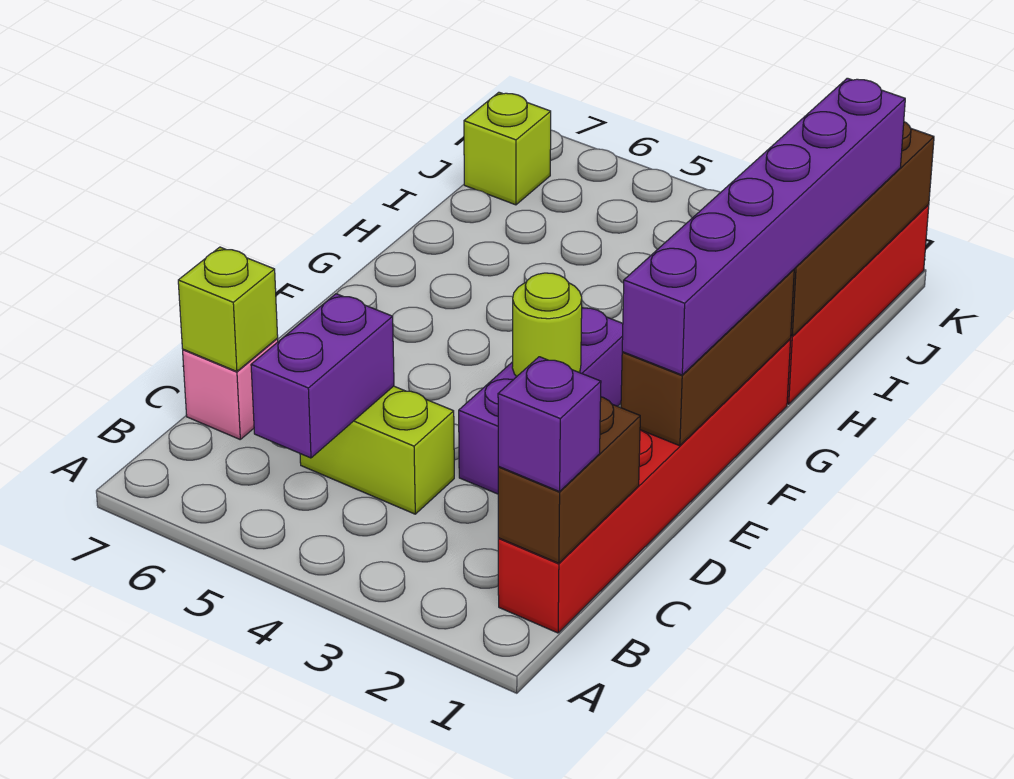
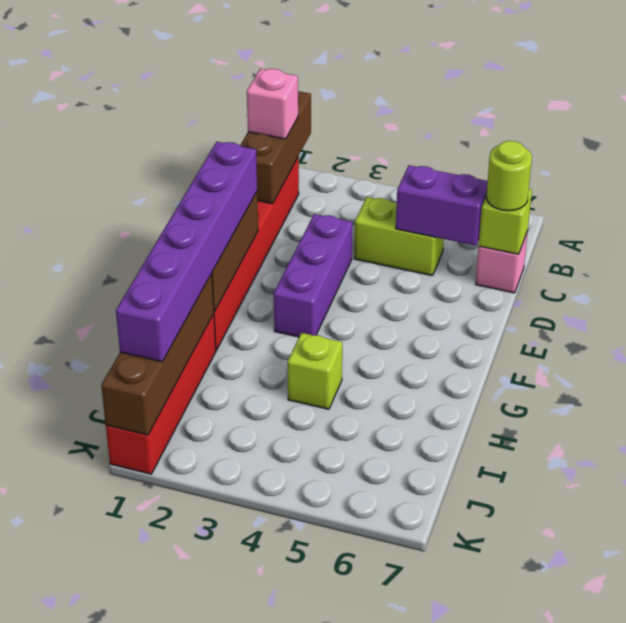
brown 1x2 brick [498,397,640,563] -> brown 1x3 brick [240,91,311,204]
purple 1x1 brick [498,357,601,492] -> pink 1x1 brick [247,69,298,139]
purple 1x2 brick [251,294,394,458] -> purple 1x2 brick turned to [396,165,488,246]
lime 1x1 round brick [512,273,582,377] -> lime 1x1 round brick moved to [486,141,532,211]
lime 1x1 brick [464,92,551,205] -> lime 1x1 brick moved to [287,333,342,409]

